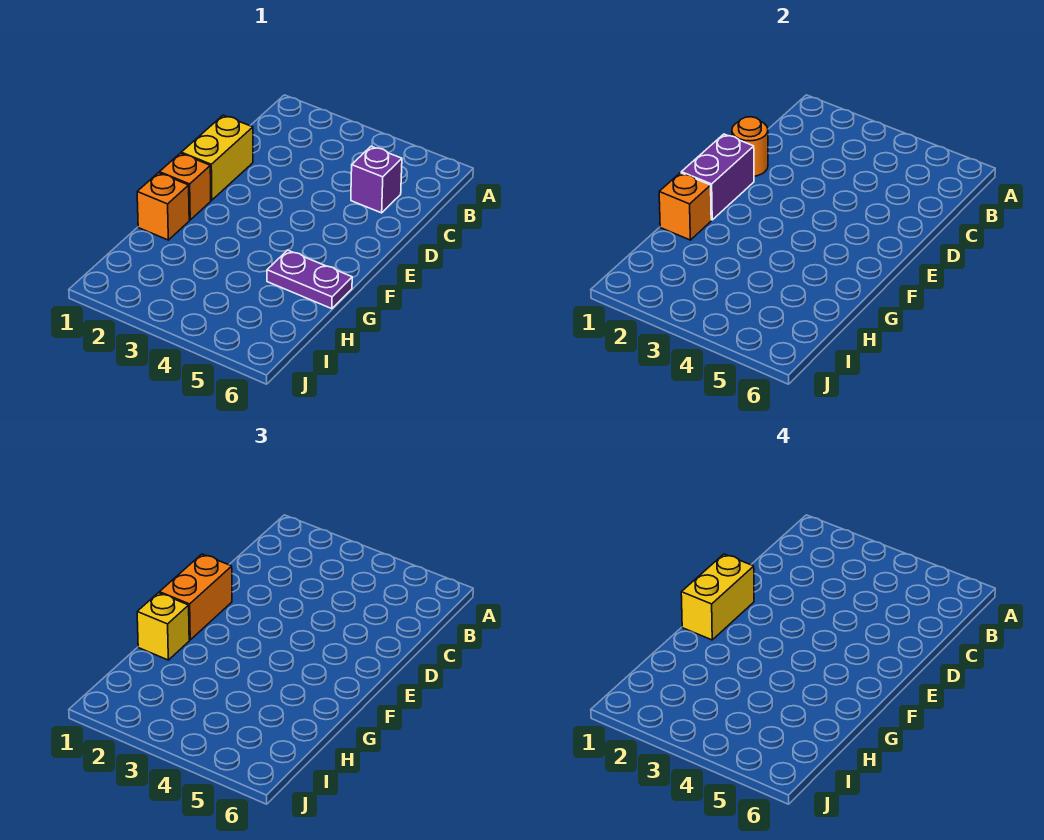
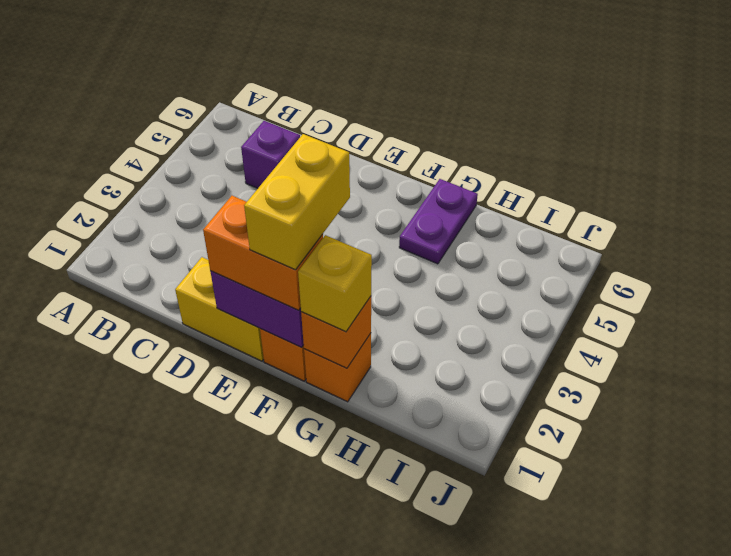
orange 1x1 round brick [732,117,768,176] -> none
yellow 1x2 brick [681,554,754,640] -> yellow 1x2 brick turned to [244,134,350,270]

